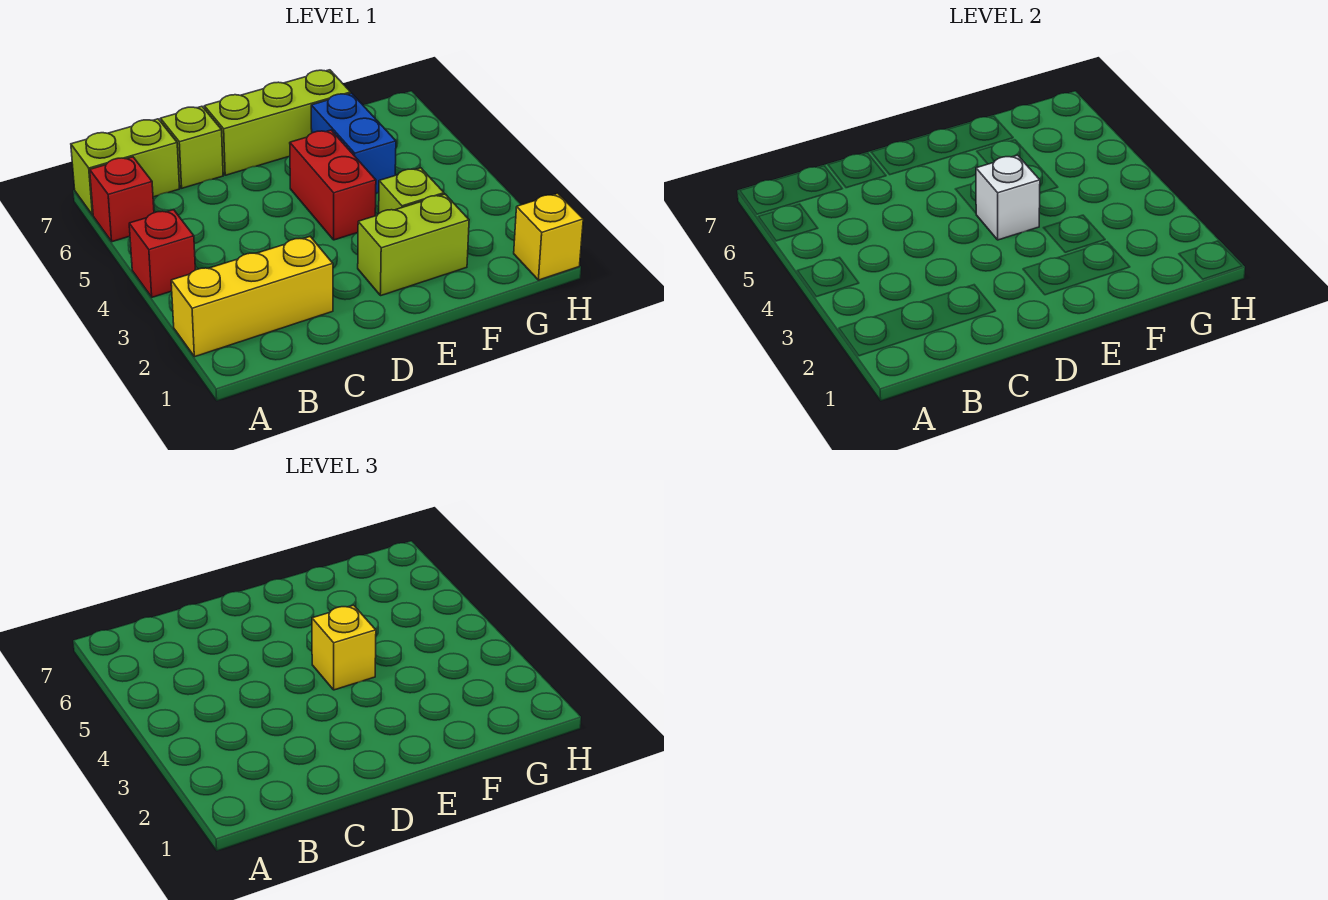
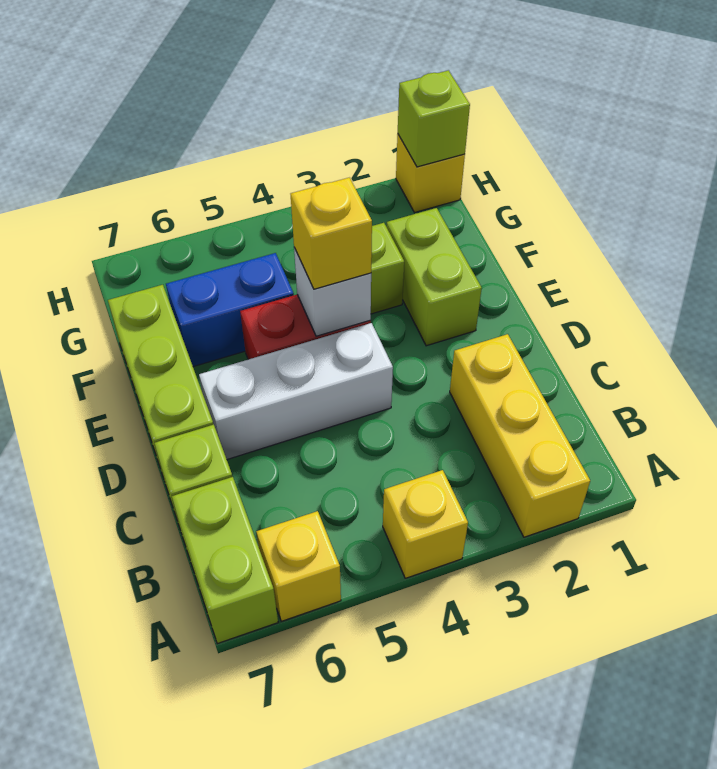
red 1x1 brick [129,210,195,297] -> yellow 1x1 brick [383,470,468,578]
red 1x1 brick [90,157,154,242] -> yellow 1x1 brick [256,511,341,621]
none -> white 1x3 brick [199,323,393,459]
none -> lime 1x1 brick [398,70,470,167]

